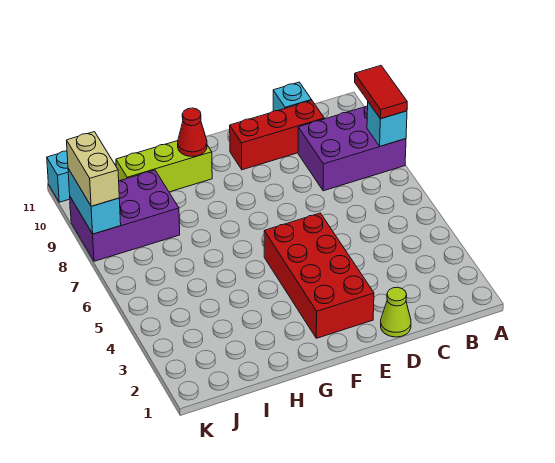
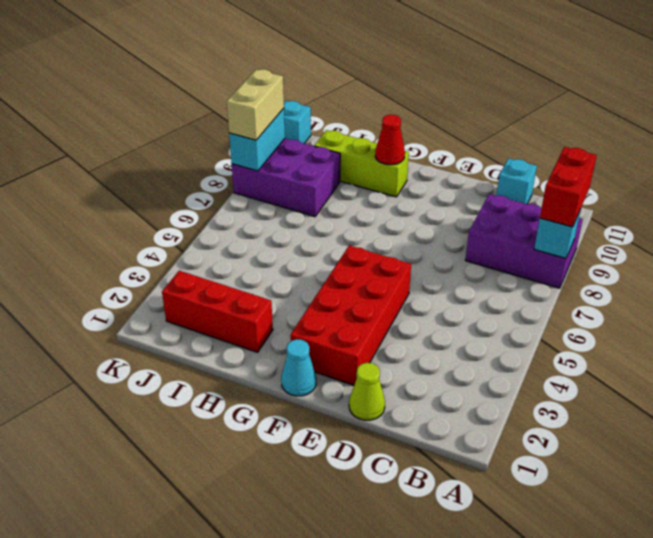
red 1x2 tile [355,66,407,119] -> red 1x2 brick [540,147,597,227]
red 1x3 brick [230,101,324,170] -> red 1x3 brick moved to [162,271,273,352]
none -> cyan 1x1 cone [281,339,316,396]

